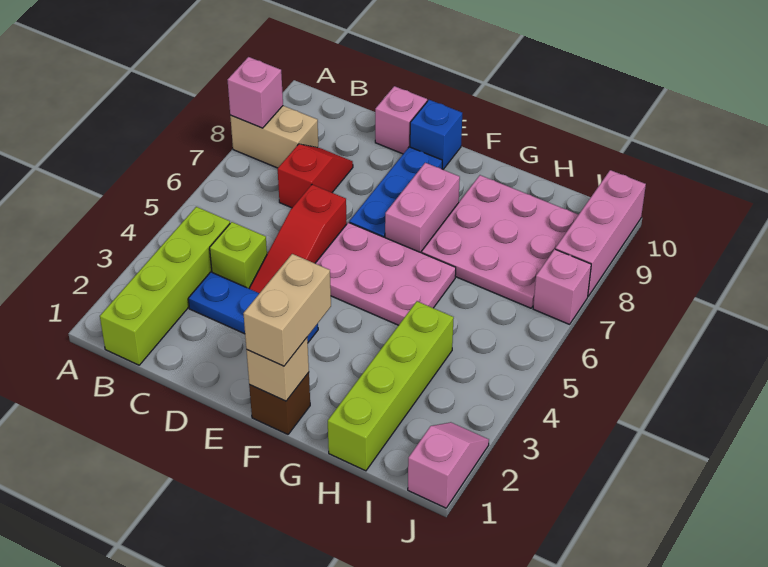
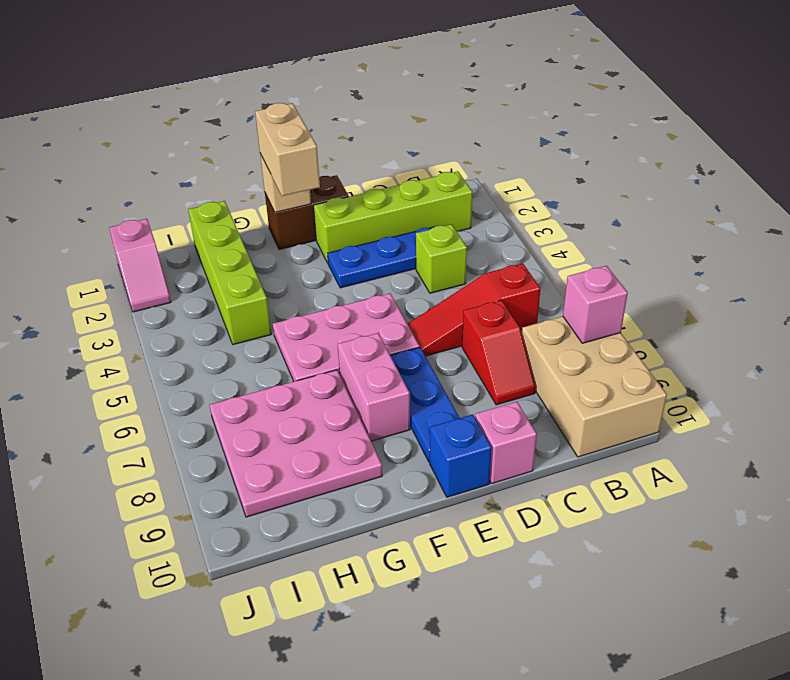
tan 1x2 brick [230,106,318,168] -> tan 2x3 brick [522,316,667,457]
lime 1x4 brick [100,207,230,365] -> lime 1x4 brick turned to [314,171,472,263]
red 1x3 slope [249,185,347,293] -> red 1x3 slope turned to [408,263,540,356]
brown 1x1 brick [249,372,310,434] -> brown 1x2 brick [265,175,349,249]
pink 1x1 brick [533,249,591,324] -> none
pink 1x3 brick [555,170,646,296] -> none

